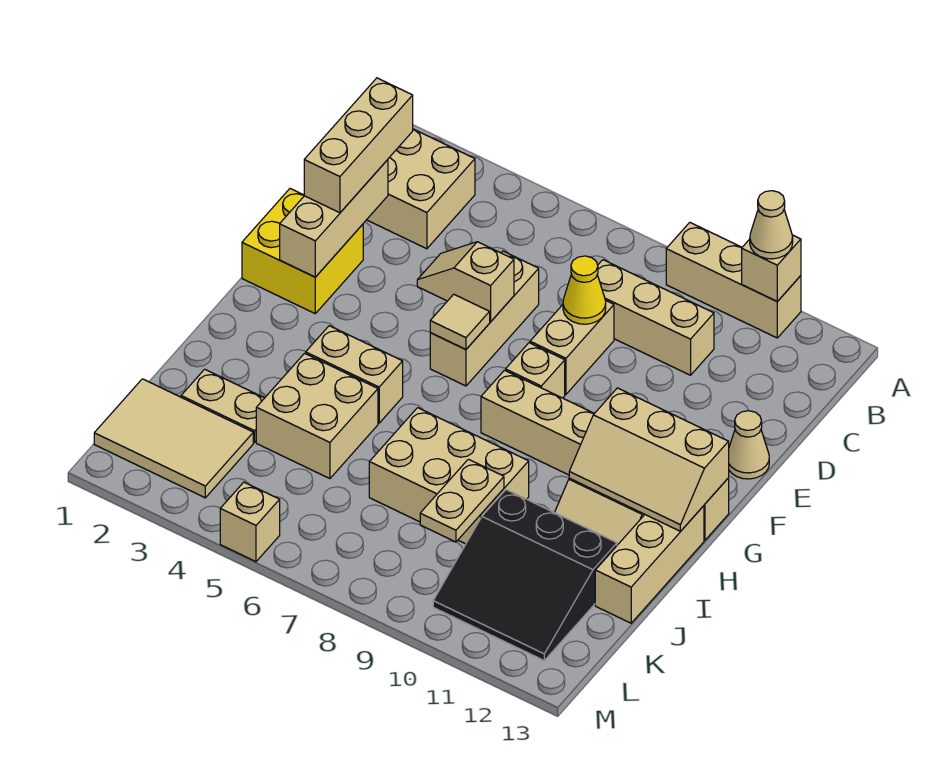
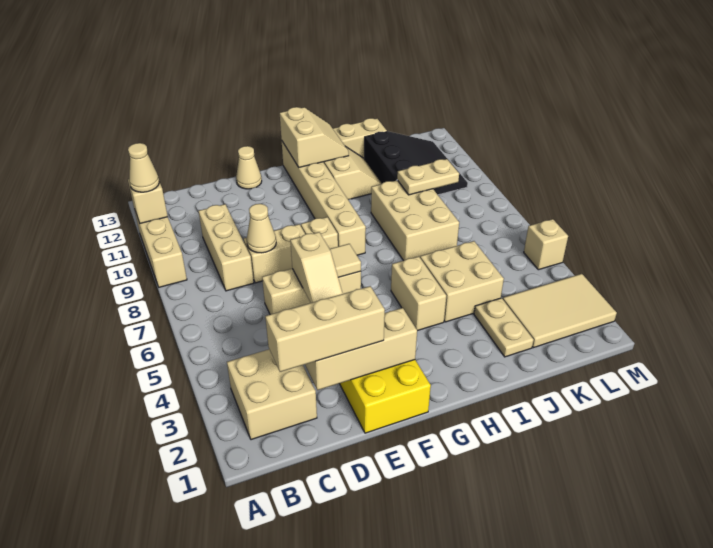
yellow 1x1 cone [563,256,606,324] -> tan 1x1 cone [247,204,276,253]
tan 2x3 slope [569,388,729,531] -> tan 2x2 slope [280,107,349,167]
tan 2x3 tile [94,379,253,498] -> tan 2x3 tile turned to [503,274,617,348]

